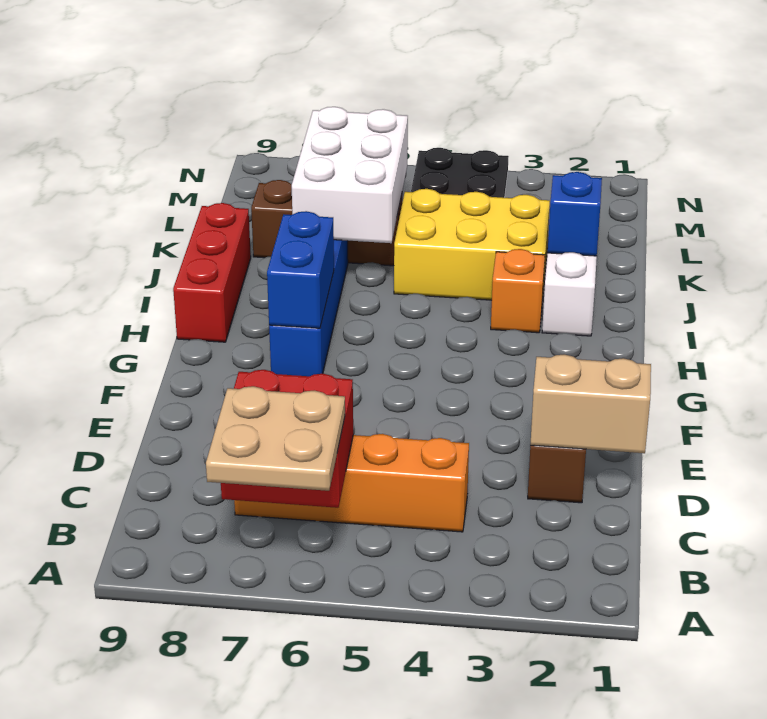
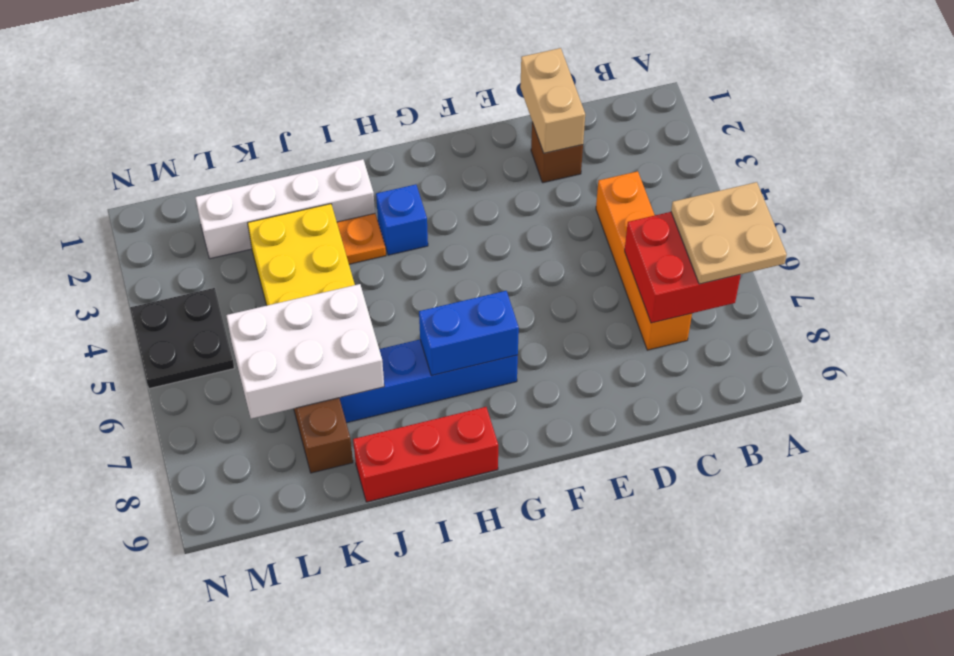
orange 1x1 brick [491,249,545,333] -> orange 1x1 plate [337,214,386,264]
blue 1x1 brick [548,172,602,256] -> blue 1x1 brick moved to [376,184,428,255]

